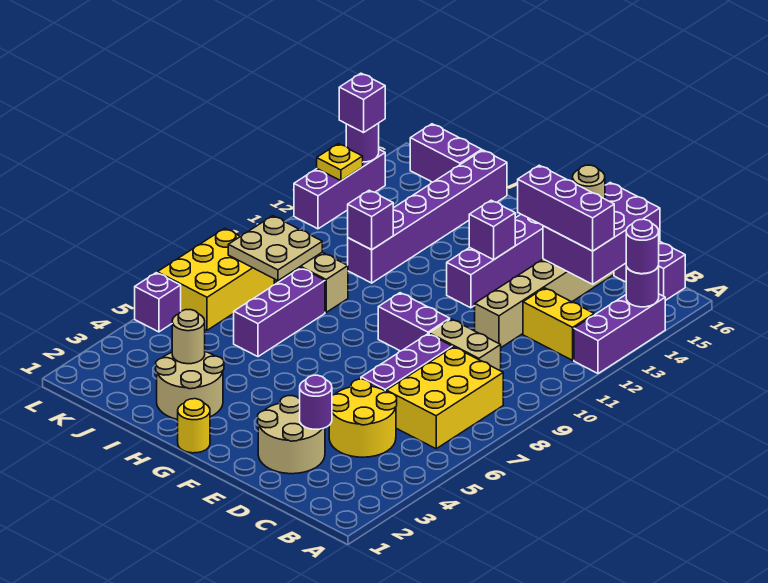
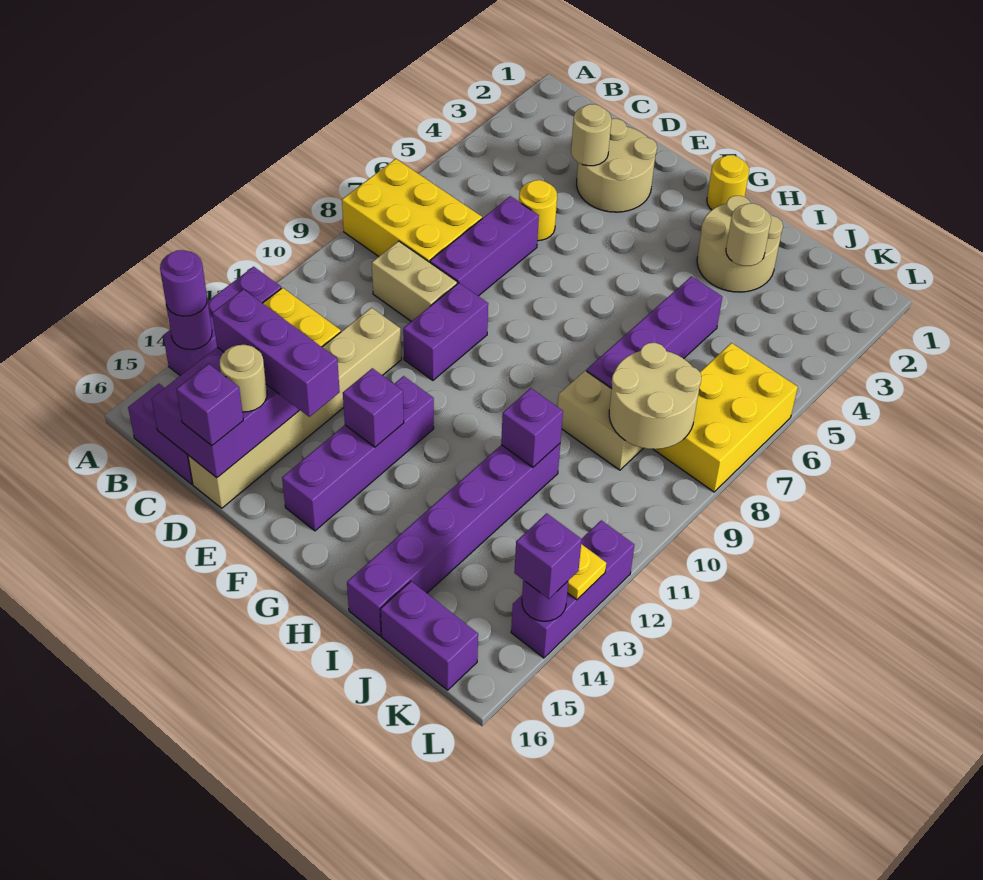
yellow 2x3 brick [386,347,503,449] -> yellow 2x3 brick turned to [342,159,482,262]
yellow 2x2 round brick [329,379,397,457] -> yellow 1x1 round brick [519,180,557,241]
purple 1x1 round brick [300,375,332,429] -> tan 1x1 round brick [571,104,611,166]
purple 1x2 brick [378,293,450,351] -> purple 1x2 brick turned to [403,283,488,380]
purple 1x3 brick [234,268,325,357] -> purple 1x4 brick [586,277,722,389]
tan 2x2 plate [228,216,322,281] -> tan 2x2 round brick [609,343,701,449]
purple 1x1 brick [135,273,181,332] -> purple 1x1 brick moved to [176,364,243,446]

